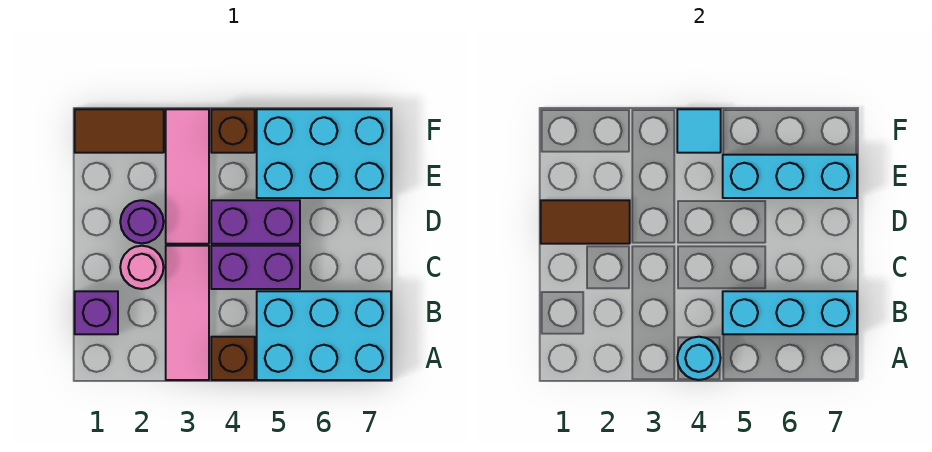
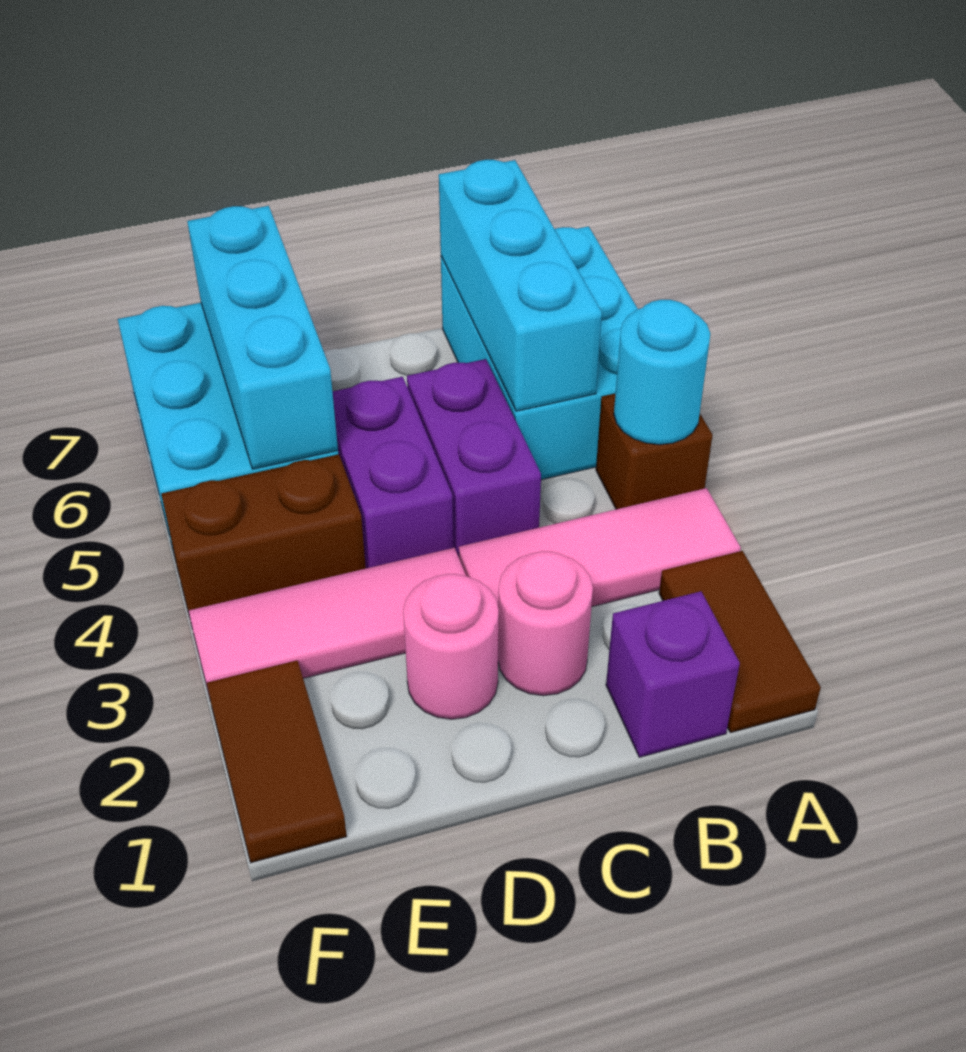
brown 1x2 tile [541,200,630,244] -> brown 1x2 tile moved to [659,551,821,733]
purple 1x1 round brick [120,200,164,243] -> pink 1x1 round brick [403,574,499,719]
brown 1x1 brick [211,109,255,153] -> brown 1x2 brick [161,454,366,621]
cyan 1x1 tile [677,109,721,153] -> none

